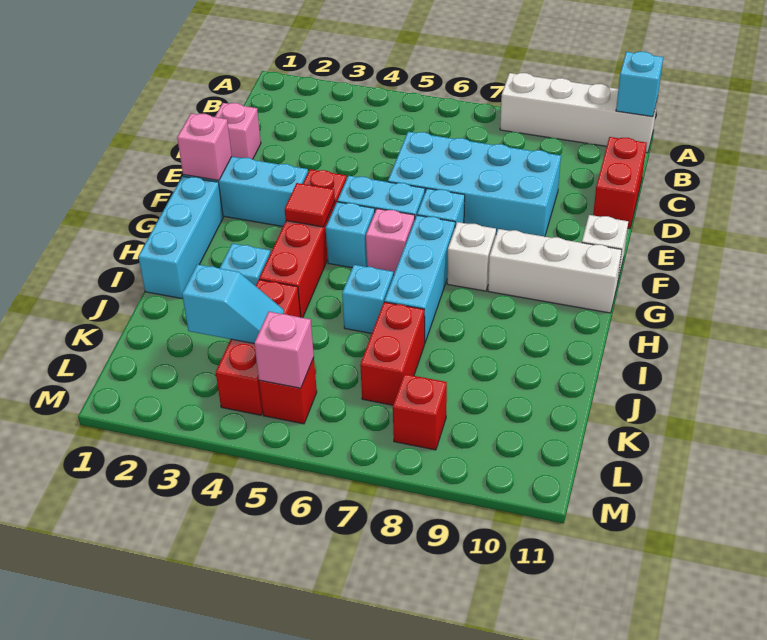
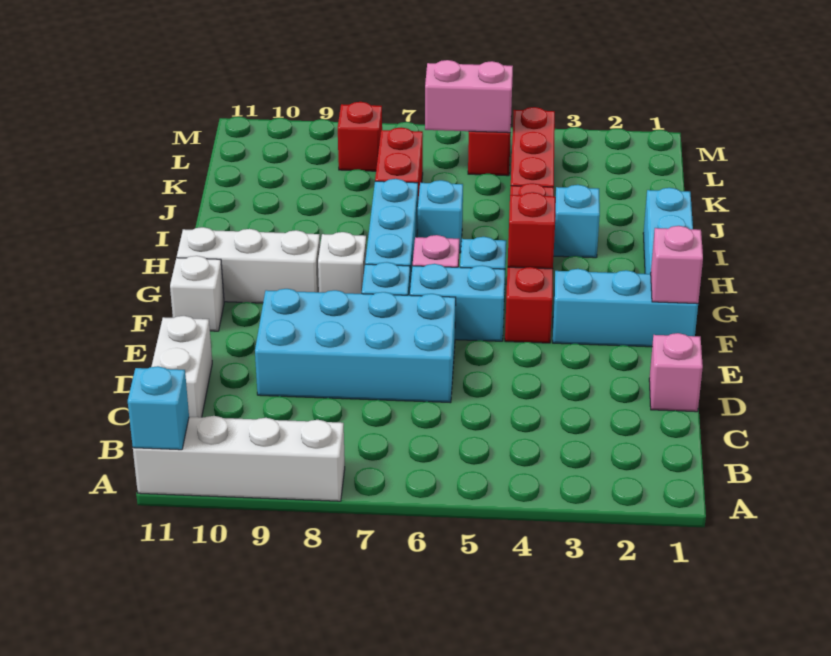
red 1x2 brick [593,137,647,229] -> white 1x2 brick [151,316,212,417]
red 1x1 tile [285,183,335,227] -> red 1x1 brick [508,192,555,269]
cyan 1x2 slope [182,264,284,343] -> none
pink 1x1 brick [254,312,314,388] -> pink 1x2 brick [425,60,513,133]

